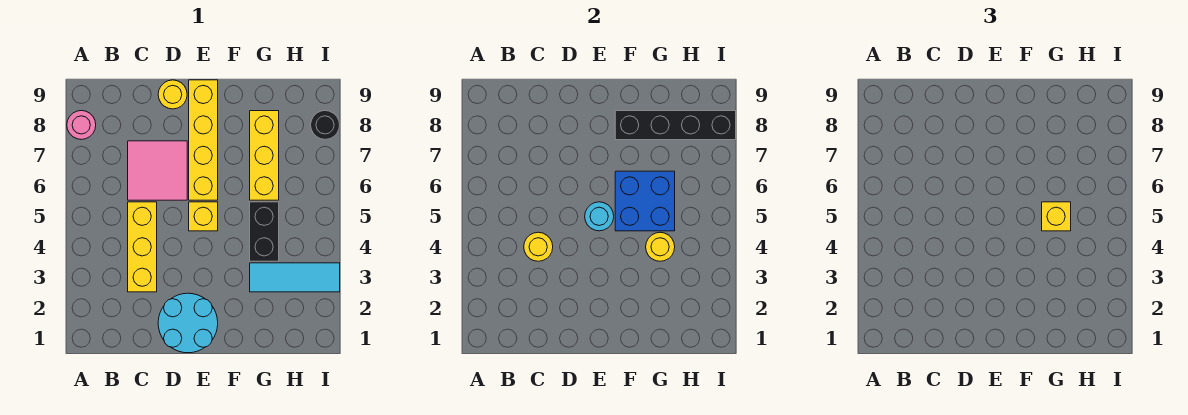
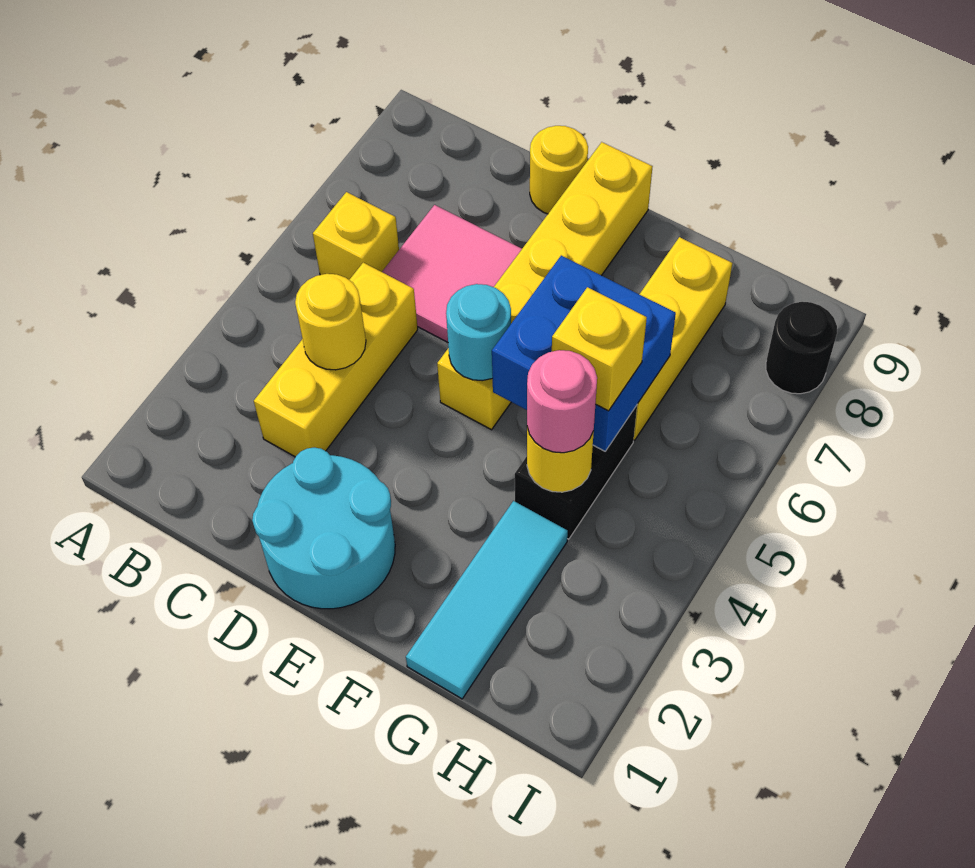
pink 1x1 round brick [67,111,96,140] -> pink 1x1 round brick moved to [527,350,597,453]
none -> yellow 1x1 brick [313,192,399,280]
black 1x4 brick [615,111,736,140] -> none
cyan 1x3 tile [250,263,340,292] -> cyan 1x3 tile turned to [406,501,568,699]

